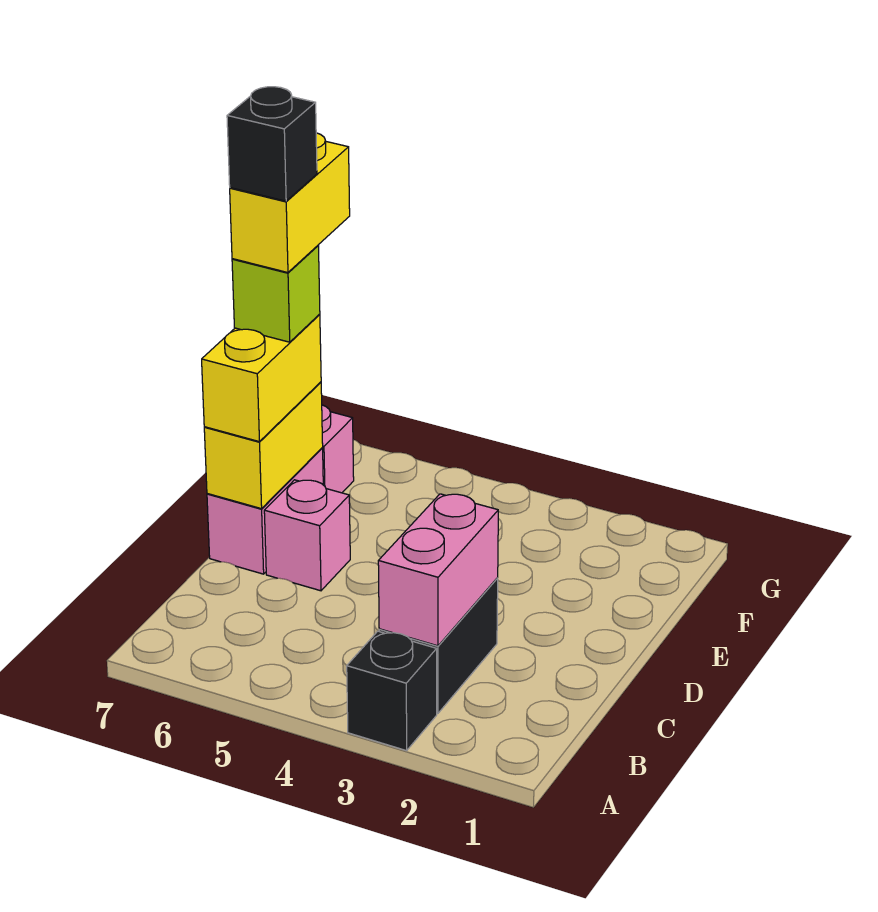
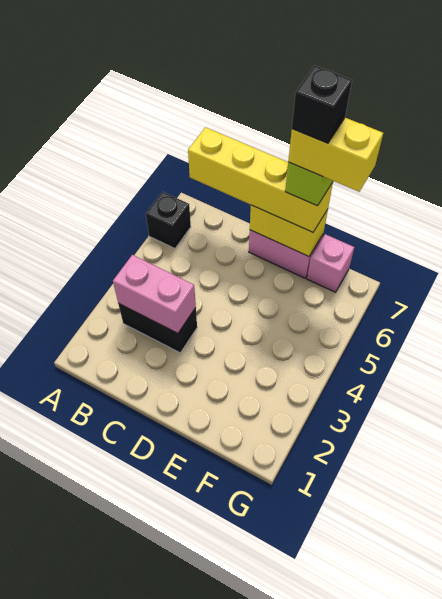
black 1x1 brick [347,631,437,751] -> black 1x1 brick moved to [146,192,191,248]
pink 1x1 brick [264,480,350,591] -> none
yellow 1x2 brick [202,314,321,441] -> yellow 1x4 brick [188,127,333,232]

